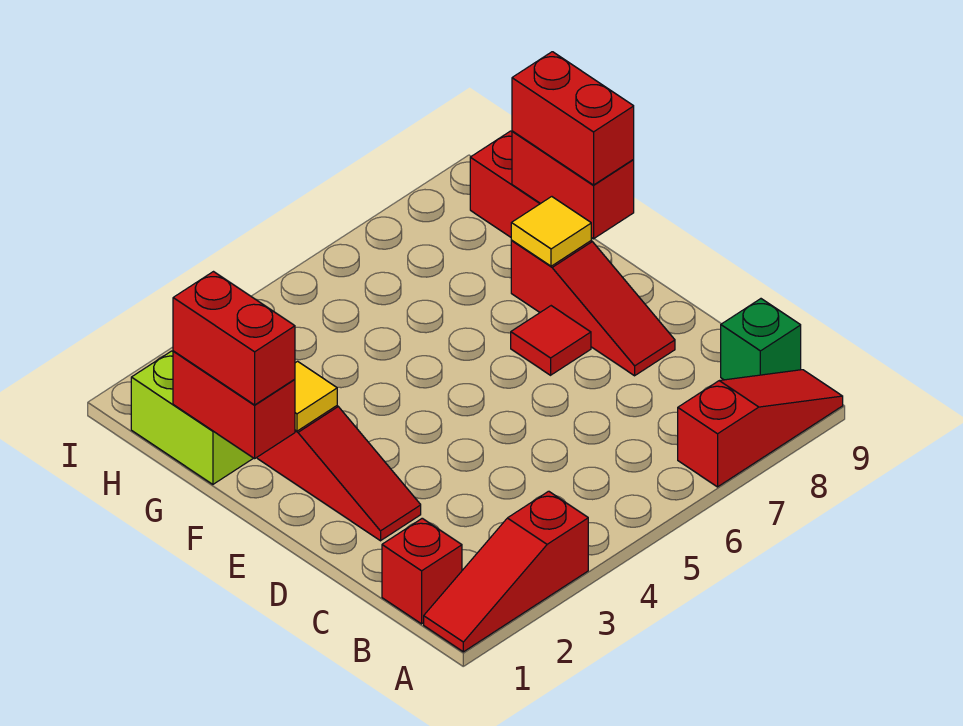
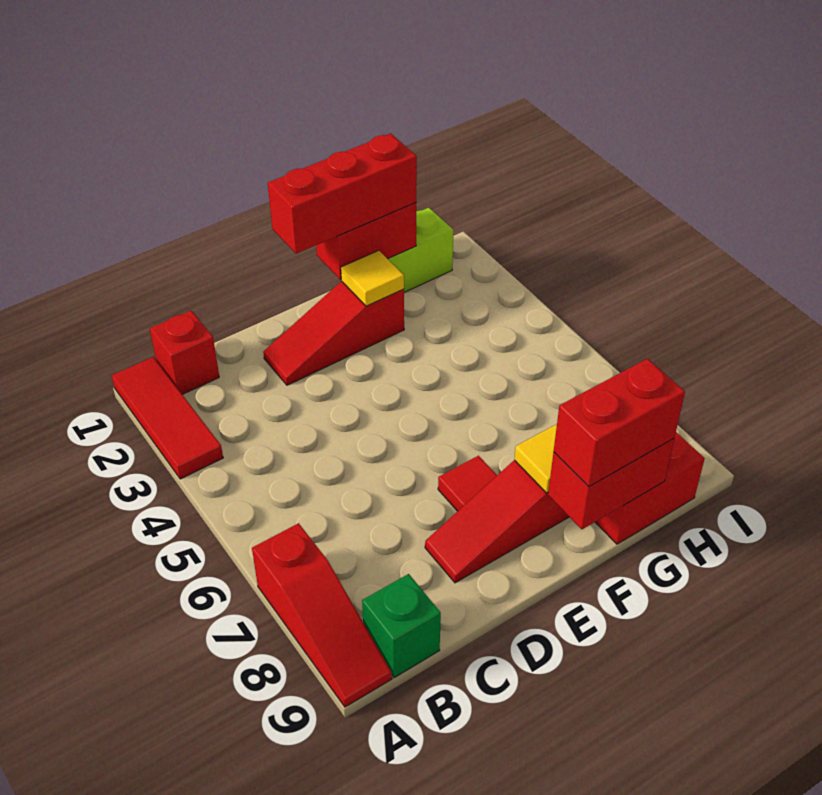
red 1x3 slope [424,491,588,652] -> red 1x3 tile [112,357,223,479]
red 1x2 brick [173,272,295,405] -> red 1x3 brick [268,133,417,254]

